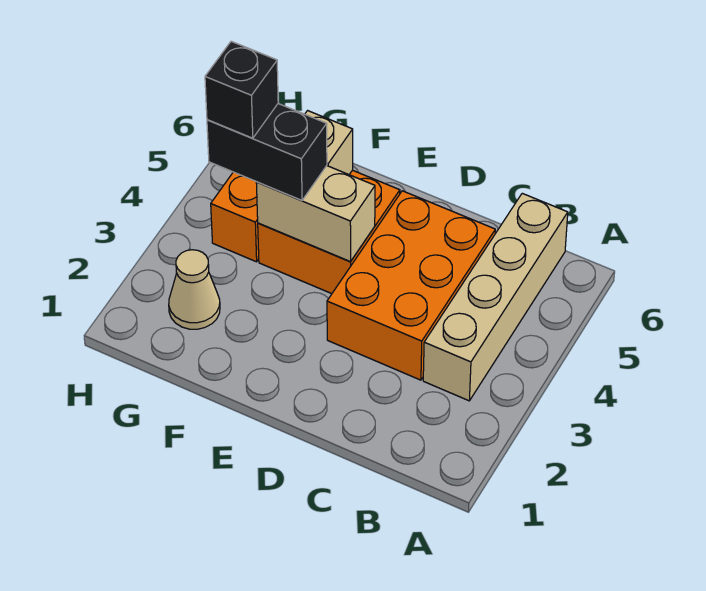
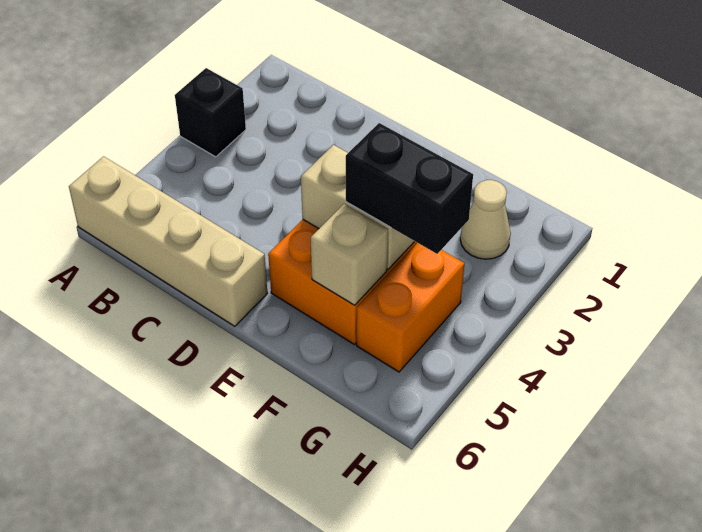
tan 1x4 brick [423,193,568,401] -> tan 1x4 brick turned to [69,156,267,326]
orange 2x3 brick [327,191,495,380] -> none
black 1x1 brick [205,41,278,138] -> black 1x1 brick moved to [175,68,246,157]

